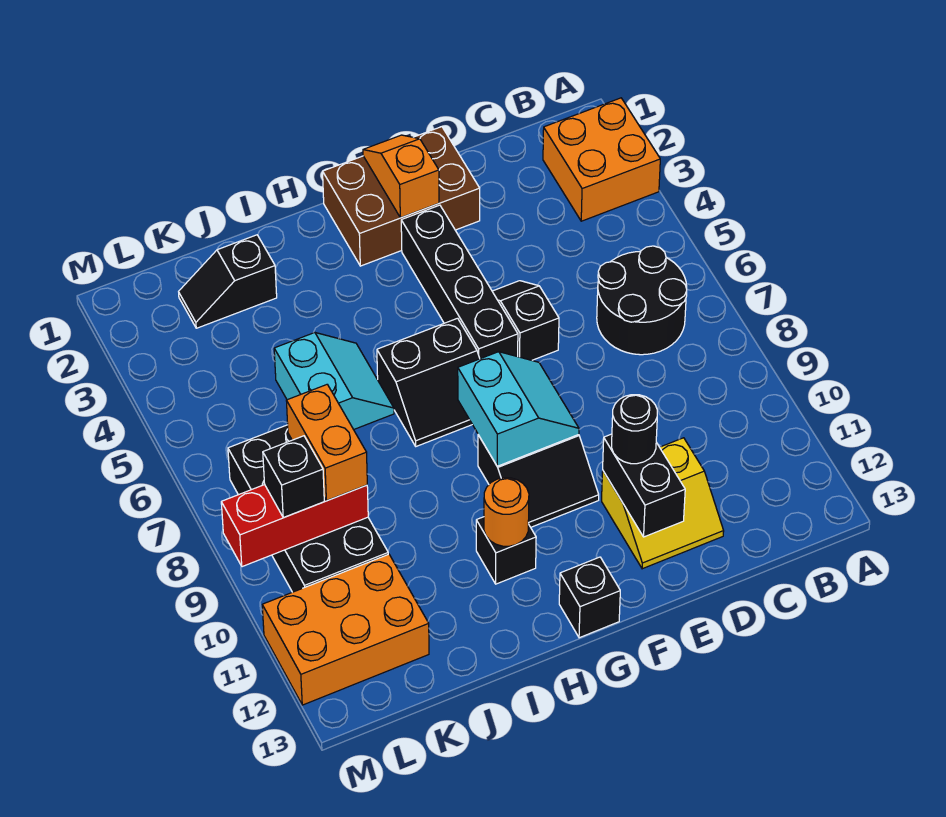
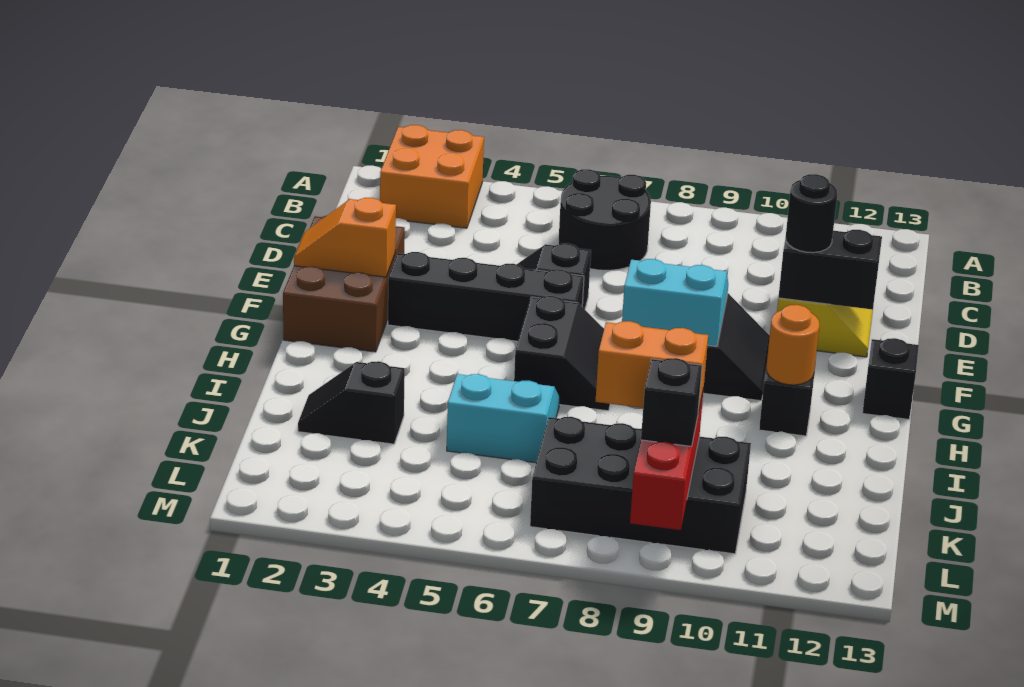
black 1x2 slope [179,235,277,328] -> black 1x2 slope turned to [298,361,405,444]
orange 2x3 brick [262,554,429,705] -> none

